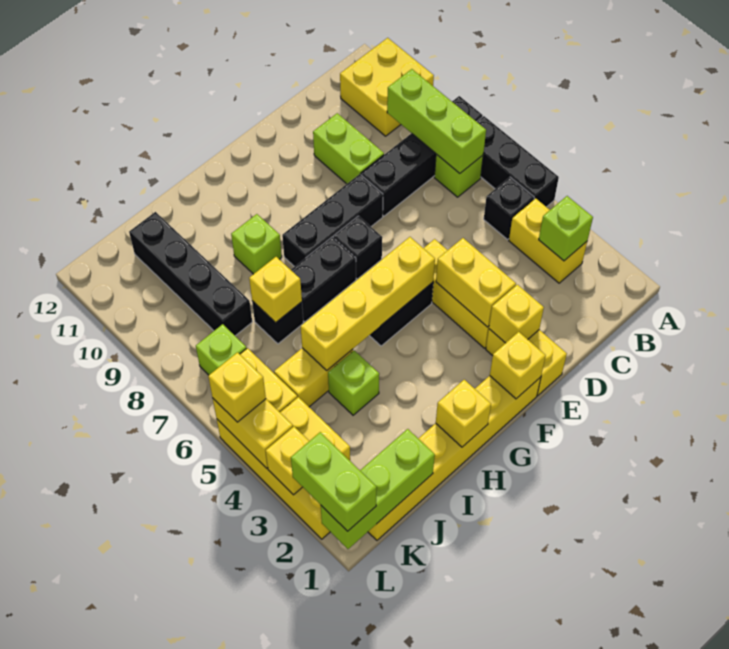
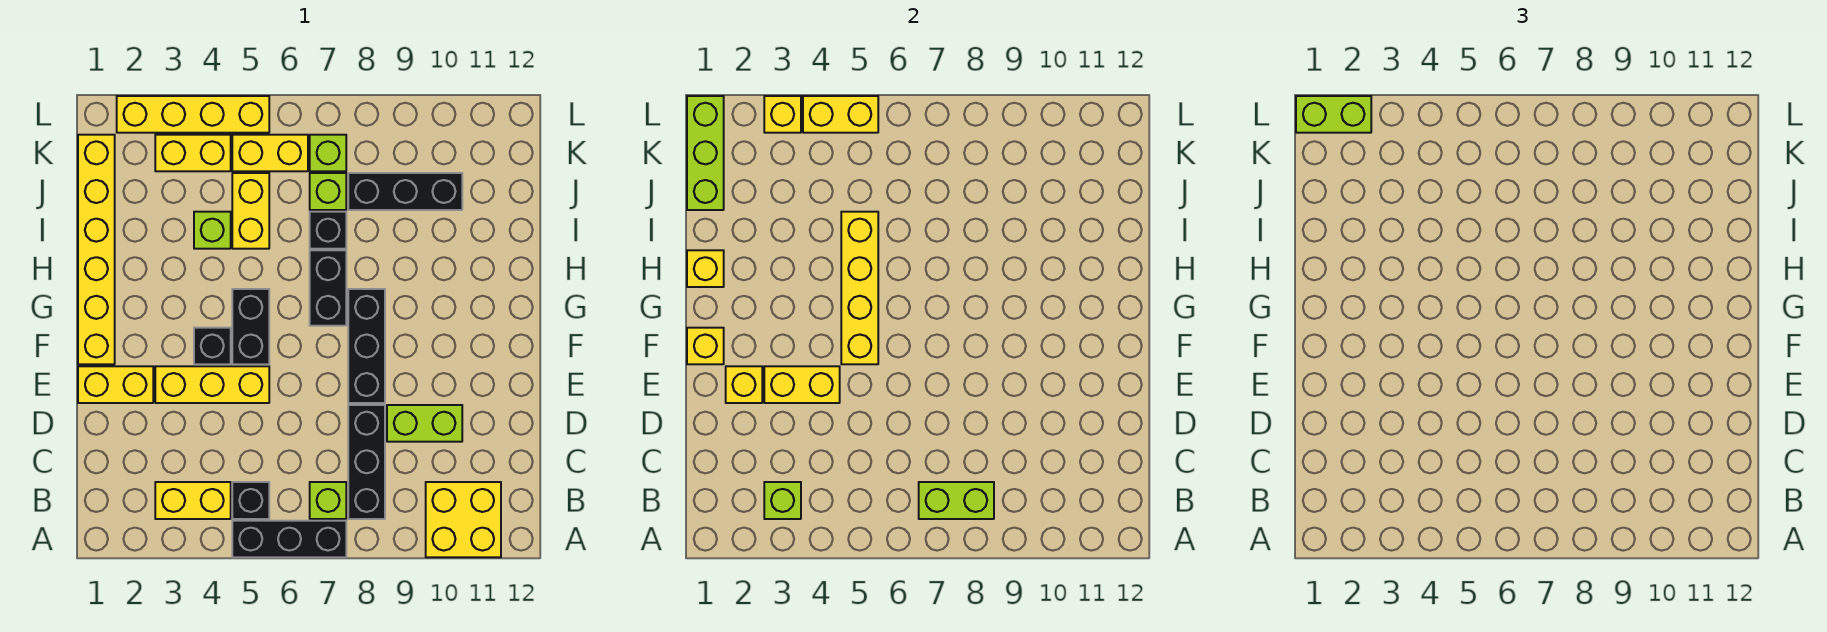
black 1x4 brick [361,96,483,216] -> black 1x3 brick [348,405,385,519]
lime 1x3 brick [387,69,486,173] -> lime 1x2 brick [919,482,994,519]
black 1x1 brick [333,216,382,279] -> black 1x1 brick moved to [194,328,231,364]
lime 1x1 brick [231,214,282,274] -> lime 1x1 brick moved to [310,173,346,210]
yellow 1x1 brick [249,257,302,323] -> none
black 1x4 brick [129,212,252,336] -> black 1x3 brick [348,173,462,210]
yellow 1x1 brick [208,352,266,422] -> none

